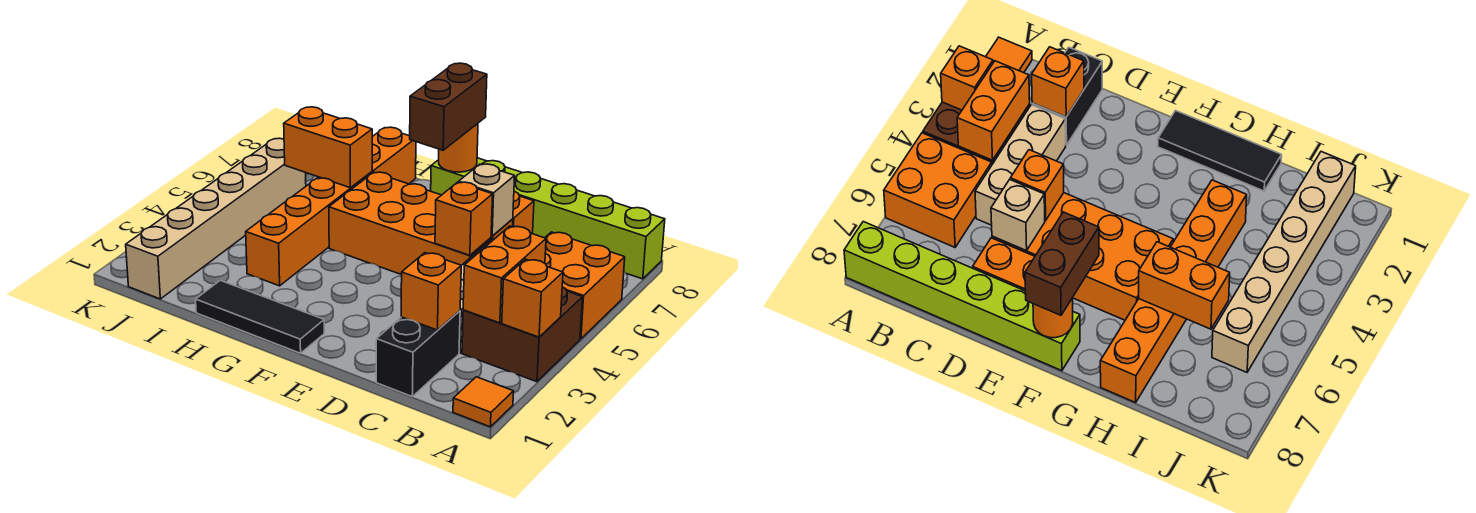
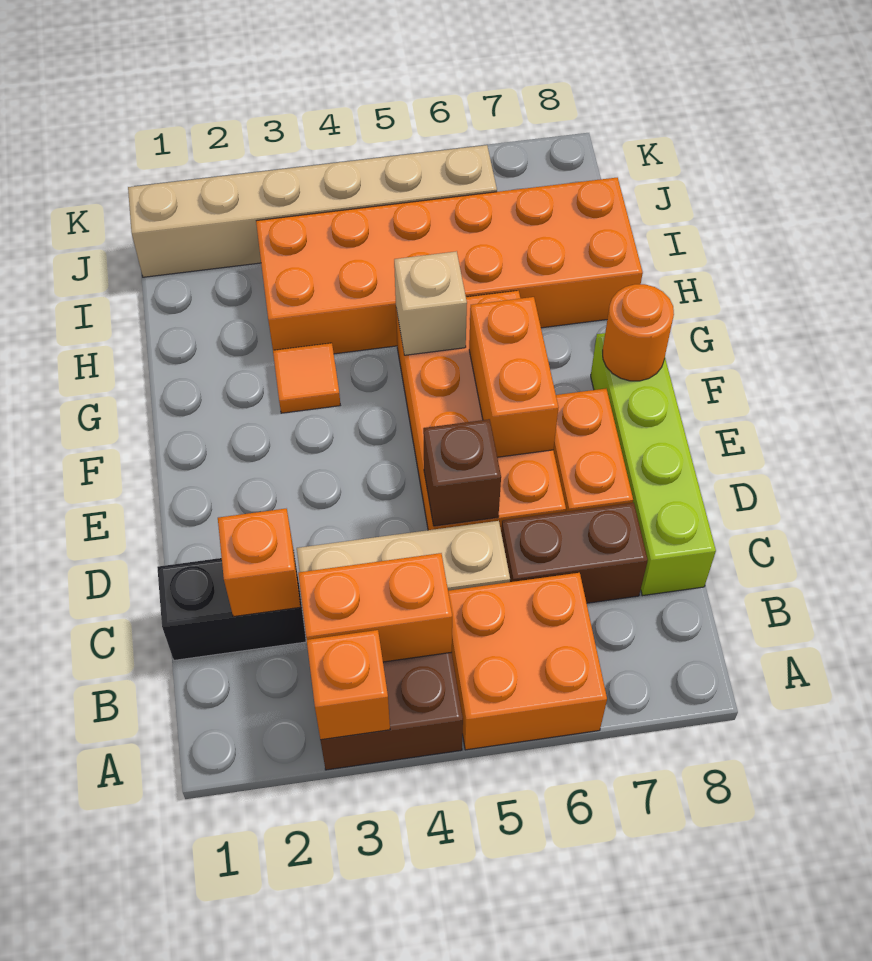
orange 1x1 tile [453,377,514,427] -> orange 1x1 tile moved to [273,343,340,413]
lime 1x6 brick [431,158,665,279] -> lime 1x4 brick [591,333,716,596]
orange 1x1 brick [435,182,493,255] -> brown 1x1 brick [423,419,501,526]
tan 1x1 brick [459,164,515,236] -> tan 1x1 brick moved to [394,251,467,355]
black 1x3 tile [196,280,324,353] -> none
brown 1x2 brick [410,63,487,150] -> brown 1x2 brick moved to [501,503,648,603]
orange 1x6 brick [246,127,416,286] -> orange 2x6 brick [256,178,643,354]
orange 1x2 brick [284,107,372,188] -> orange 1x2 brick moved to [469,297,559,457]

